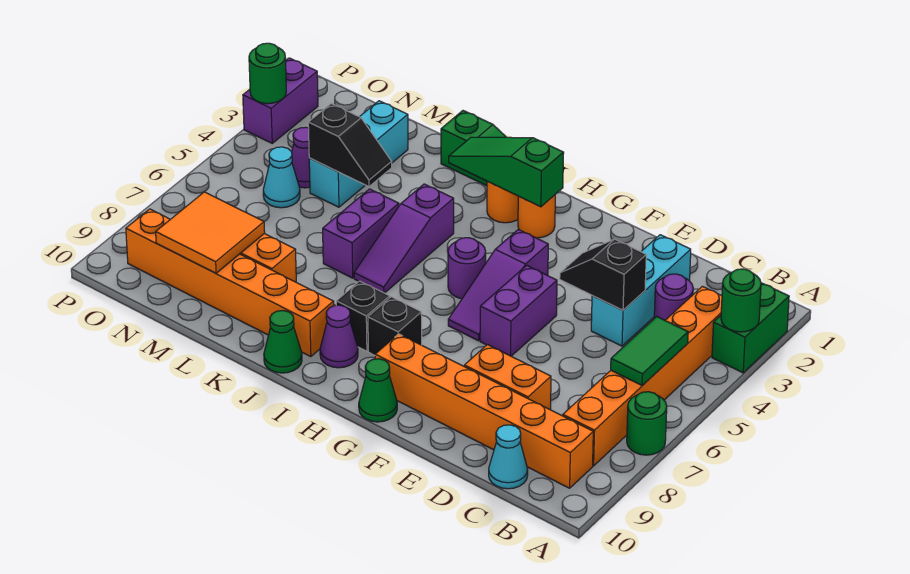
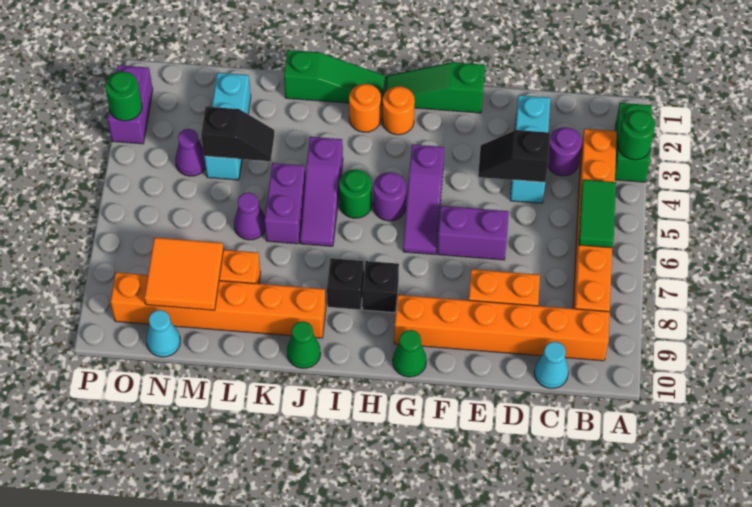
green 1x1 round brick [627,392,667,455] -> green 1x1 round brick moved to [339,170,372,218]
purple 1x2 brick [480,265,557,356] -> purple 1x2 brick turned to [438,206,509,260]
green 1x3 slope [449,137,564,207] -> green 1x3 slope moved to [385,62,485,113]
purple 1x1 cone [320,305,358,368] -> purple 1x1 cone moved to [234,193,265,240]
cyan 1x1 cone [263,147,300,208] -> cyan 1x1 cone moved to [146,310,180,357]

